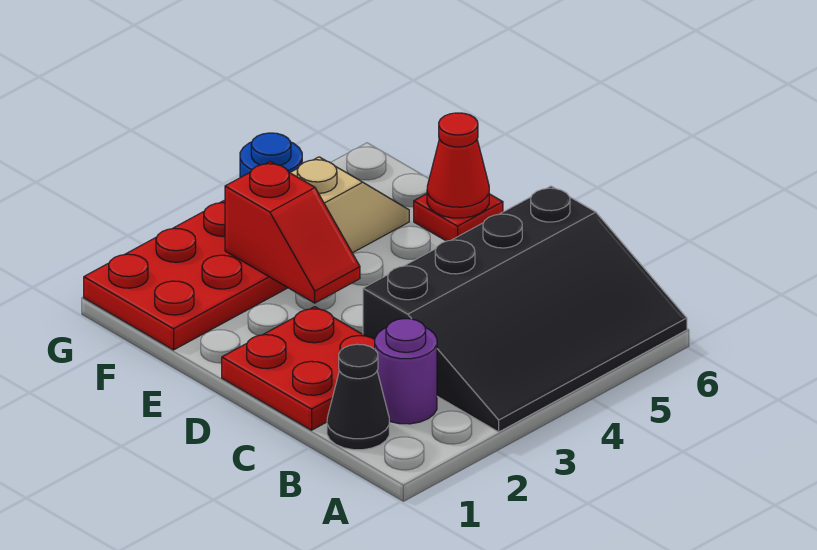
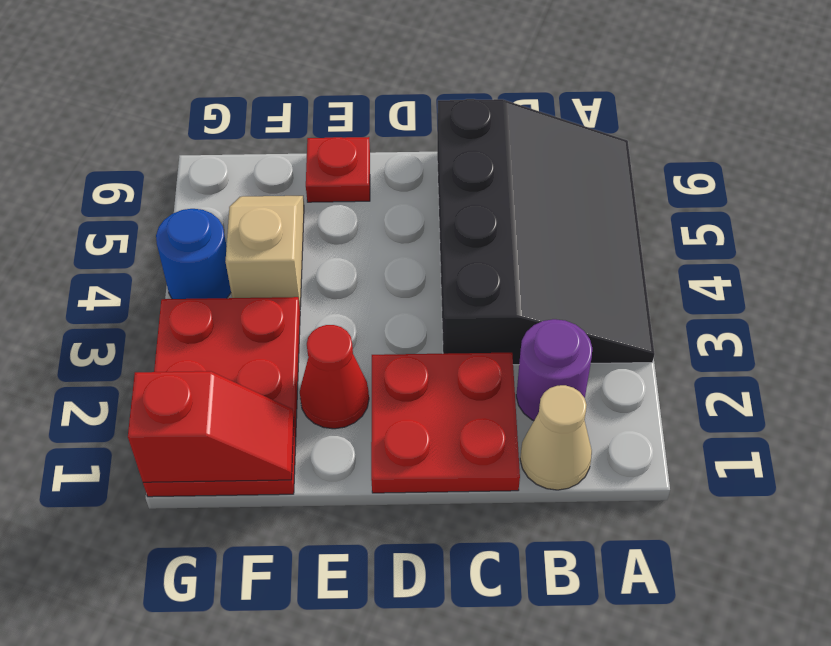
black 1x1 cone [327,344,389,450] -> tan 1x1 cone [520,385,592,490]
red 1x2 slope [225,162,360,303] -> red 1x2 slope moved to [128,371,294,482]
red 1x1 cone [427,113,489,218] -> red 1x1 cone moved to [300,325,369,429]

